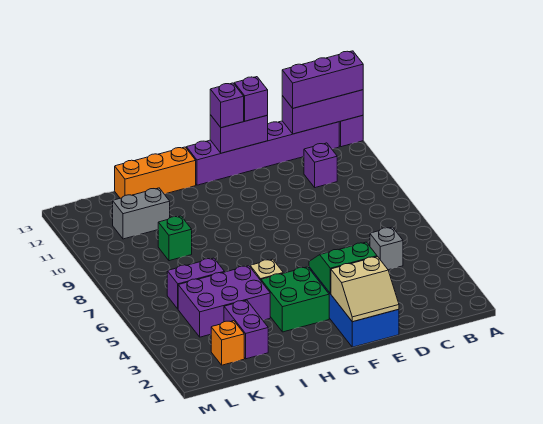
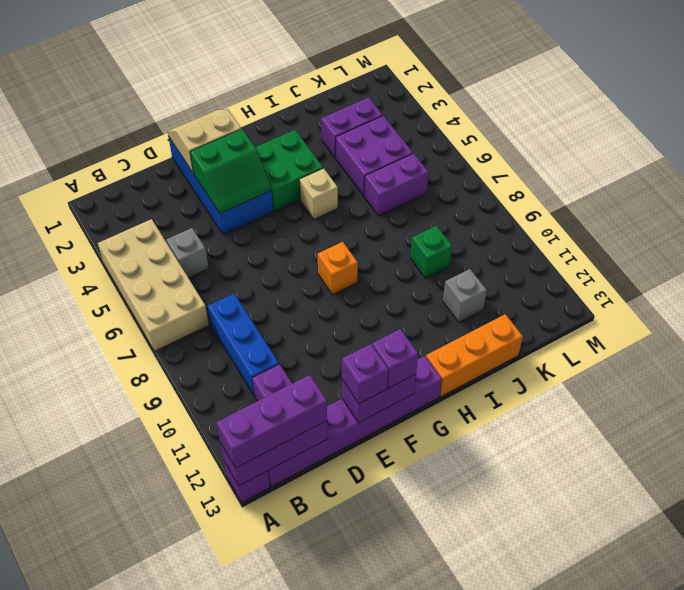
none -> tan 2x4 brick [98,219,209,351]
none -> blue 1x3 brick [208,294,279,395]
purple 2x3 brick [178,266,270,337] -> purple 2x2 brick [336,116,413,196]
purple 1x2 brick [224,300,268,359] -> purple 1x2 brick turned to [321,98,383,158]
grey 1x2 brick [113,188,170,239] -> grey 1x1 brick [443,269,487,322]
orange 1x1 brick [211,321,244,365] -> orange 1x1 brick moved to [318,242,358,295]

